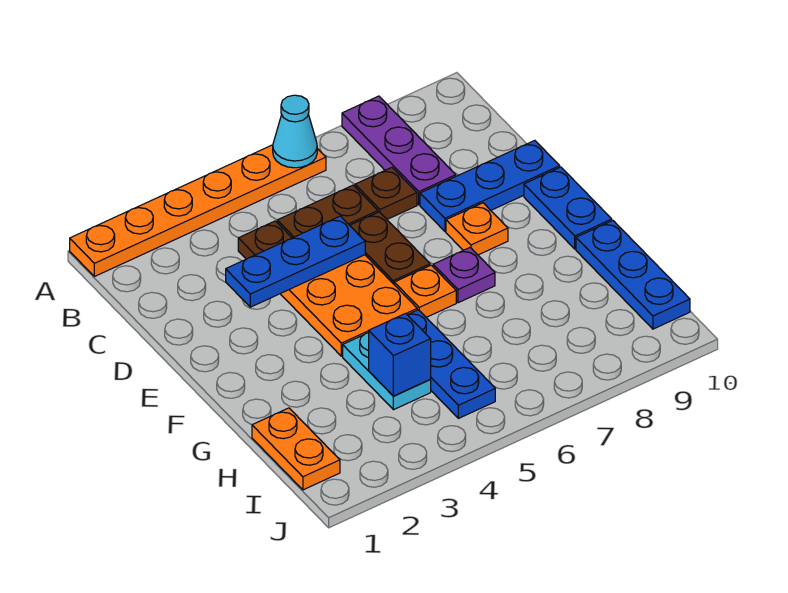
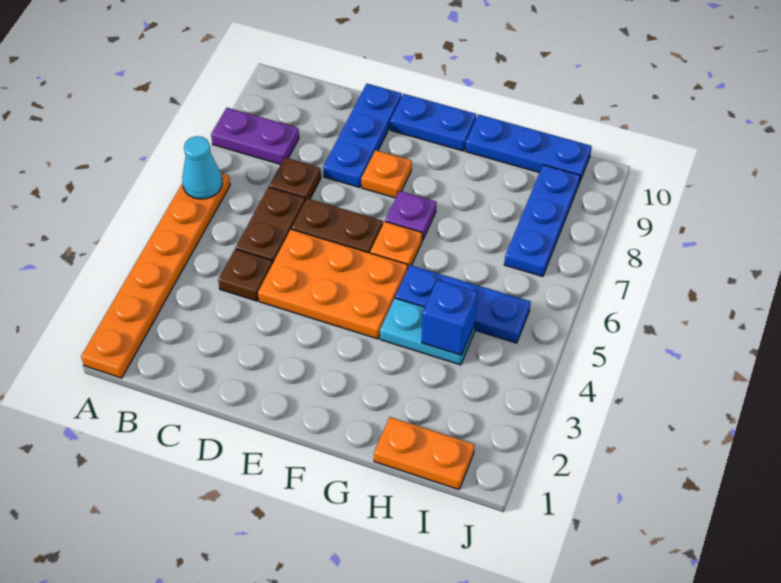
purple 1x3 plate [342,96,456,205] -> purple 1x2 plate [211,108,299,164]
blue 1x3 plate [226,216,365,307] -> blue 1x3 plate moved to [504,165,580,277]

